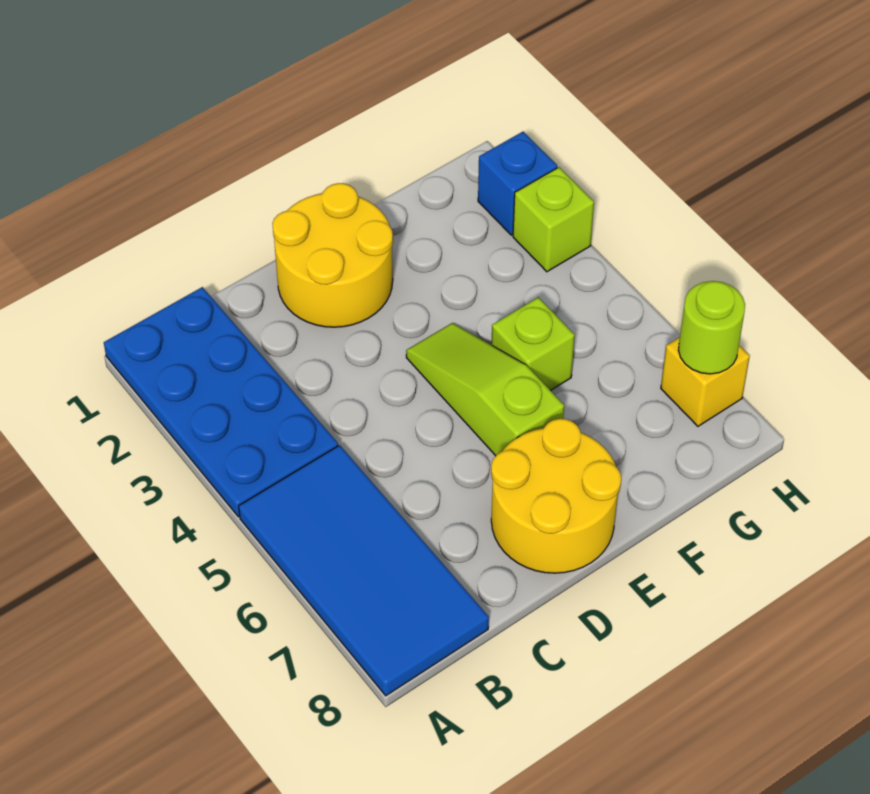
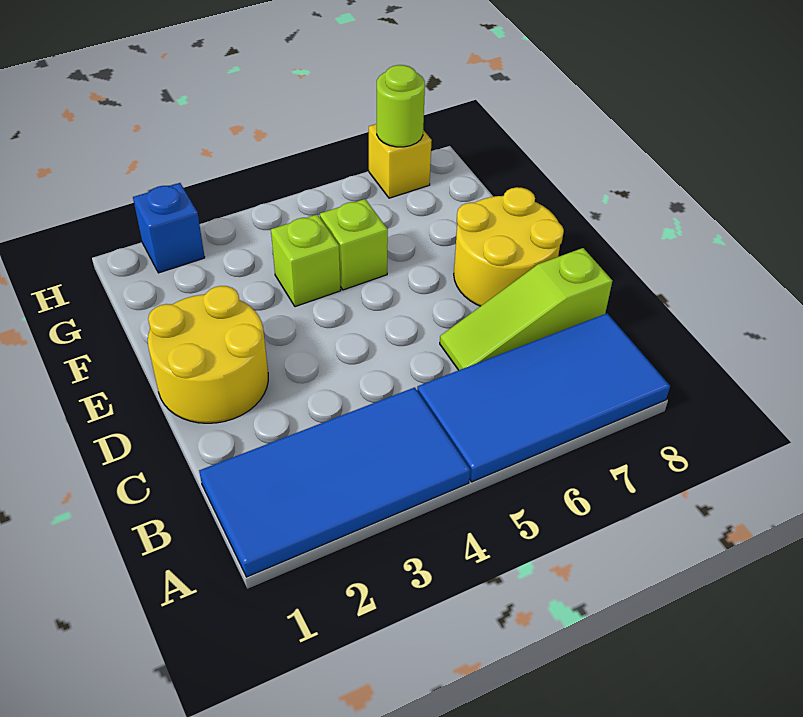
blue 2x4 plate [104,287,338,517] -> blue 2x4 tile [199,387,470,577]
lime 1x3 slope [406,323,564,456] -> lime 1x3 slope moved to [440,248,612,370]
lime 1x1 brick [513,167,594,272] -> lime 1x1 brick moved to [271,214,341,307]

